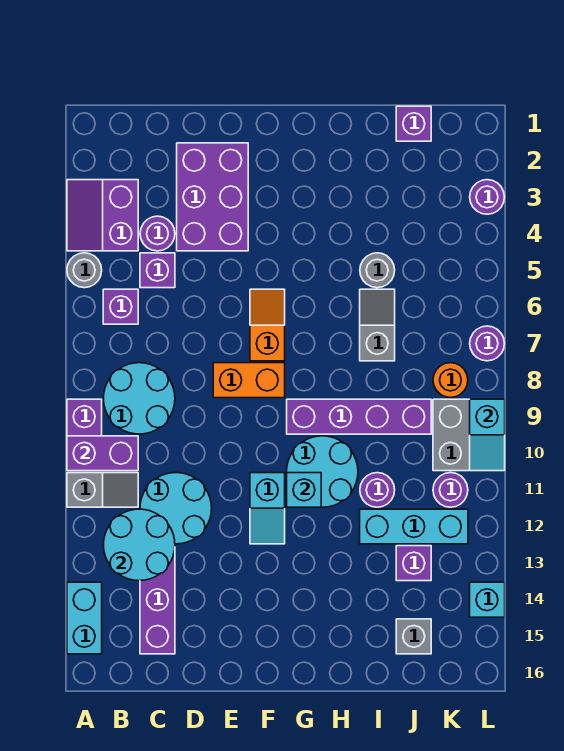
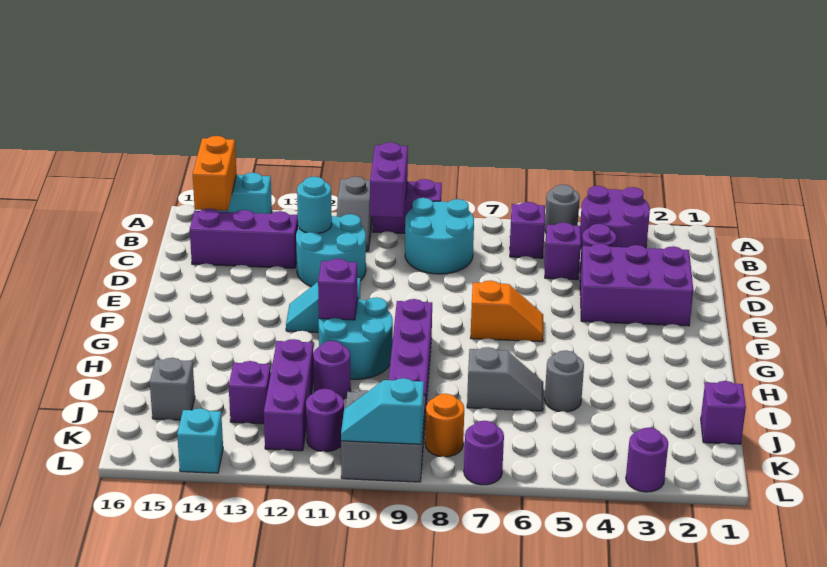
purple 2x2 slope [67,180,138,251] -> purple 2x2 round brick [580,186,650,248]
cyan 2x2 round brick [104,509,175,581] -> cyan 1x1 round brick [297,177,332,233]
orange 1x2 brick [213,363,285,398] -> orange 1x2 brick moved to [193,136,237,211]
cyan 1x1 brick [287,473,321,507] -> purple 1x1 brick [318,259,358,320]
cyan 1x3 brick [360,509,468,544] -> purple 1x3 brick [264,339,314,451]

